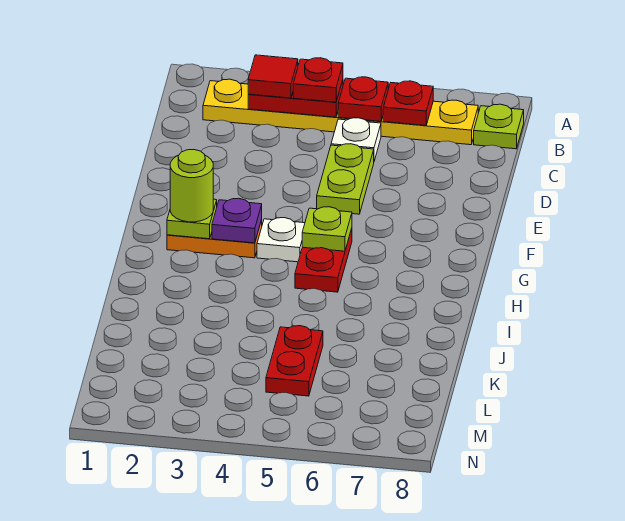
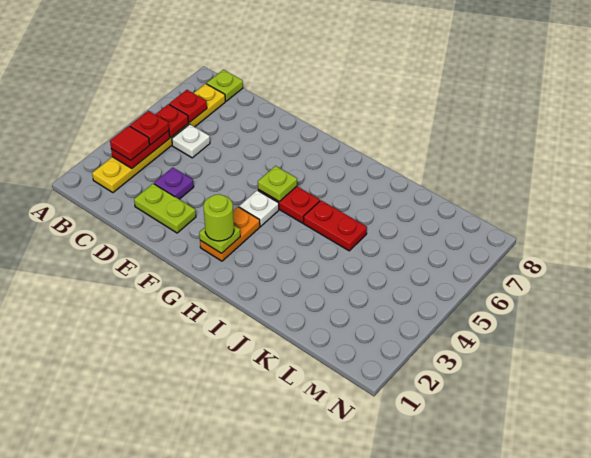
lime 1x2 plate [317,144,374,214] -> lime 1x2 plate moved to [134,184,196,233]
purple 1x1 plate [212,198,262,243] -> purple 1x1 plate moved to [154,167,194,199]
red 1x2 plate [266,326,323,396] -> red 1x2 plate moved to [303,200,367,251]

